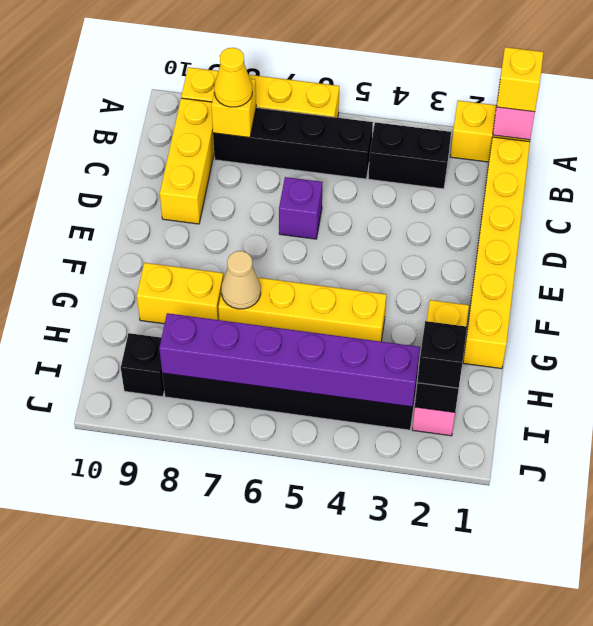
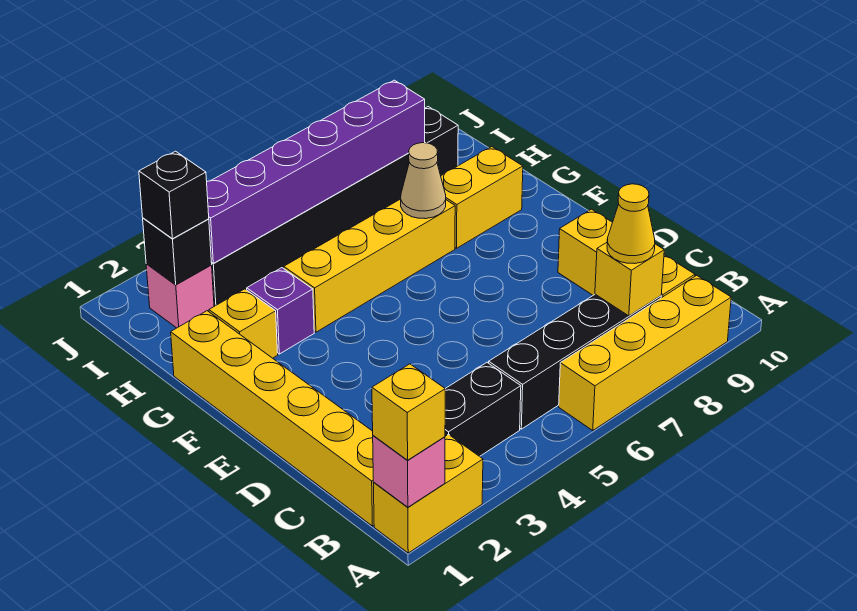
purple 1x1 brick [279,177,322,239] -> purple 1x1 brick moved to [247,268,314,354]

